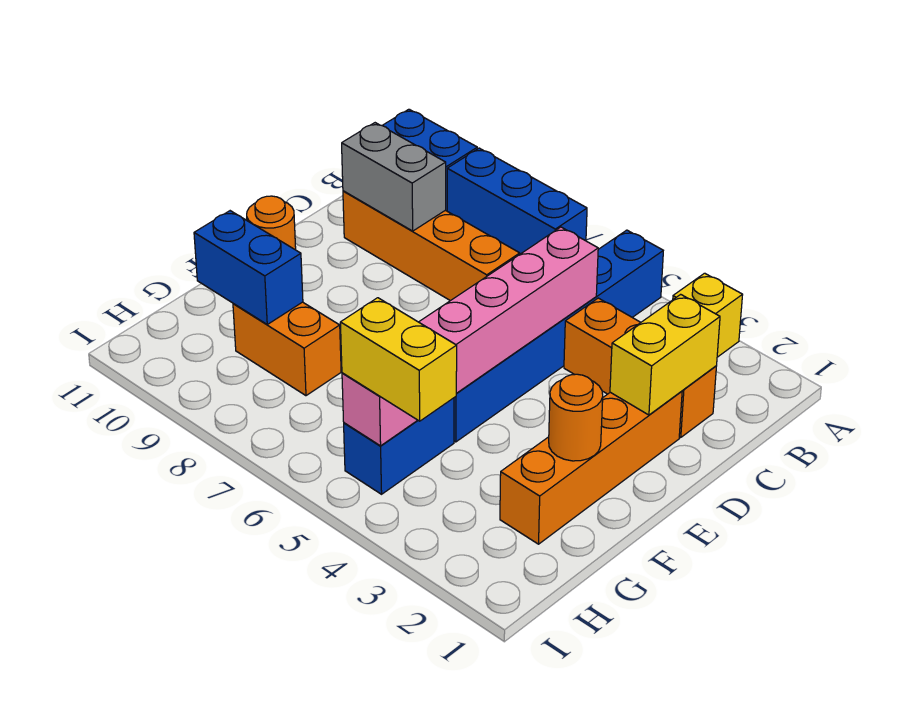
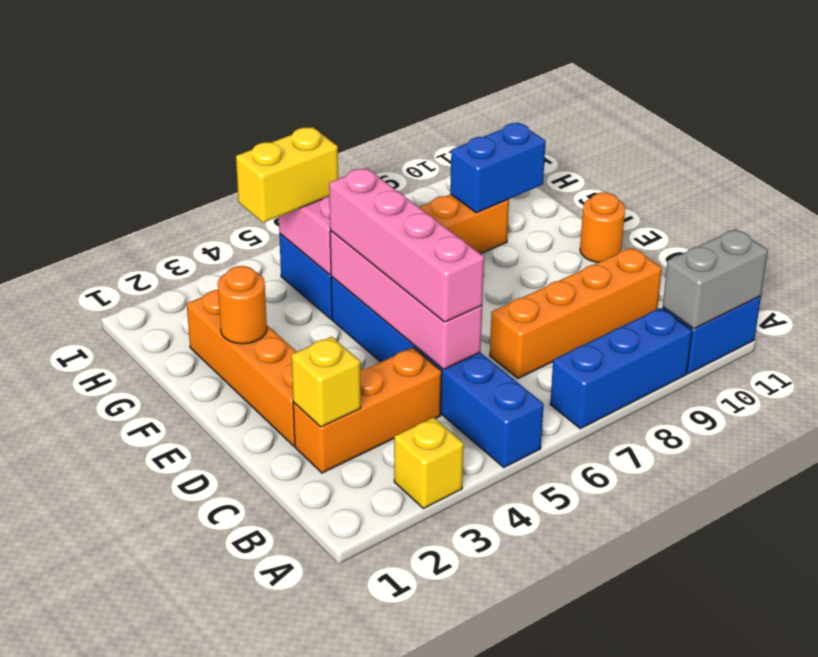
yellow 1x2 brick [610,294,720,415] -> yellow 1x1 brick [291,337,361,427]
none -> pink 1x4 brick [329,168,484,322]
grey 1x2 brick [342,123,446,231] -> grey 1x2 brick moved to [663,229,768,329]

